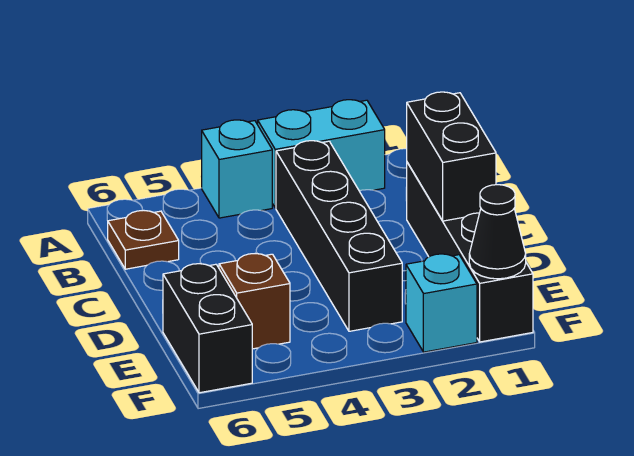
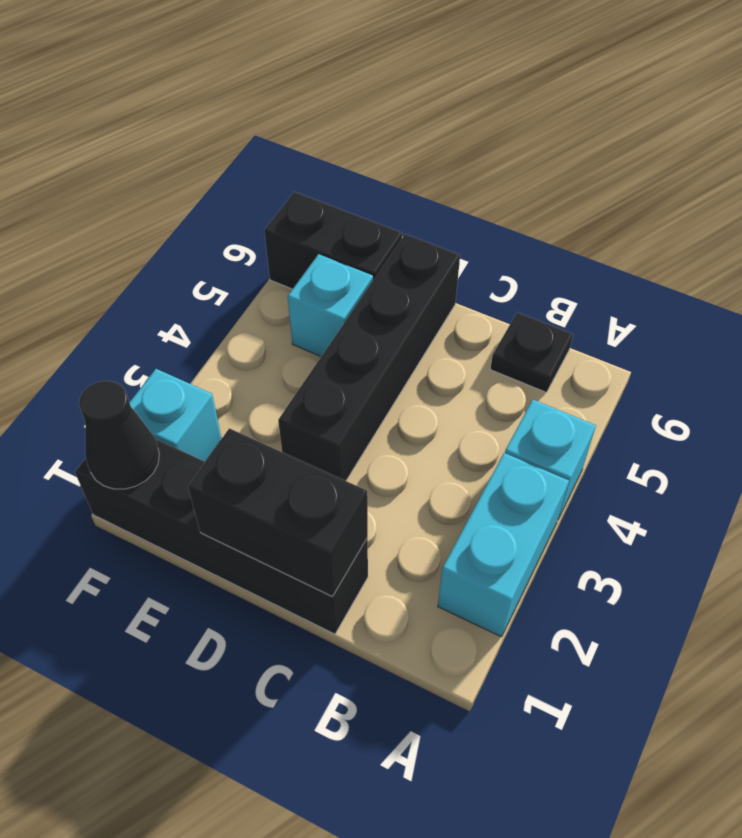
black 1x4 brick [276,141,402,331] -> black 1x4 brick turned to [278,234,460,481]
brown 1x1 plate [108,210,179,269] -> black 1x1 plate [490,312,573,392]
brown 1x1 brick [219,254,290,349] -> cyan 1x1 brick [288,254,373,356]

